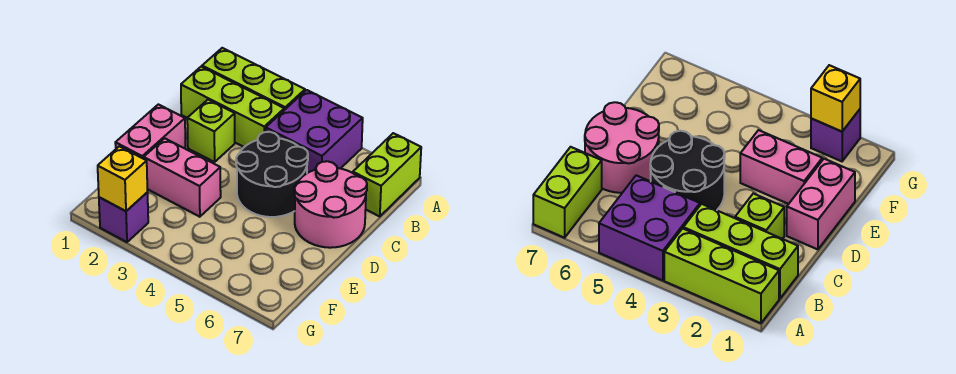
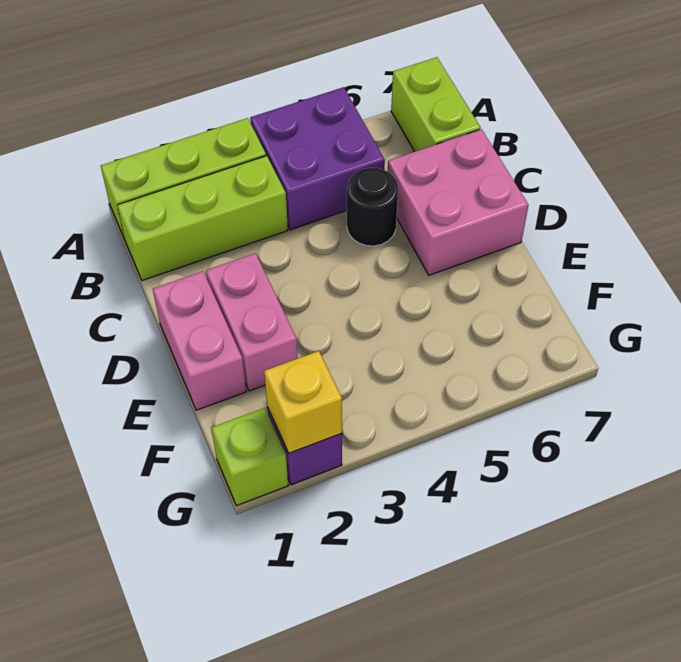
lime 1x1 brick [187,100,235,162] -> lime 1x1 brick moved to [212,408,288,506]
black 2x2 round brick [236,132,308,217] -> black 1x1 round brick [347,168,398,246]
pink 2x2 round brick [294,161,367,248] -> pink 2x2 brick [388,129,529,275]
pink 1x2 brick [144,138,221,217] -> pink 1x2 brick turned to [206,253,298,391]

